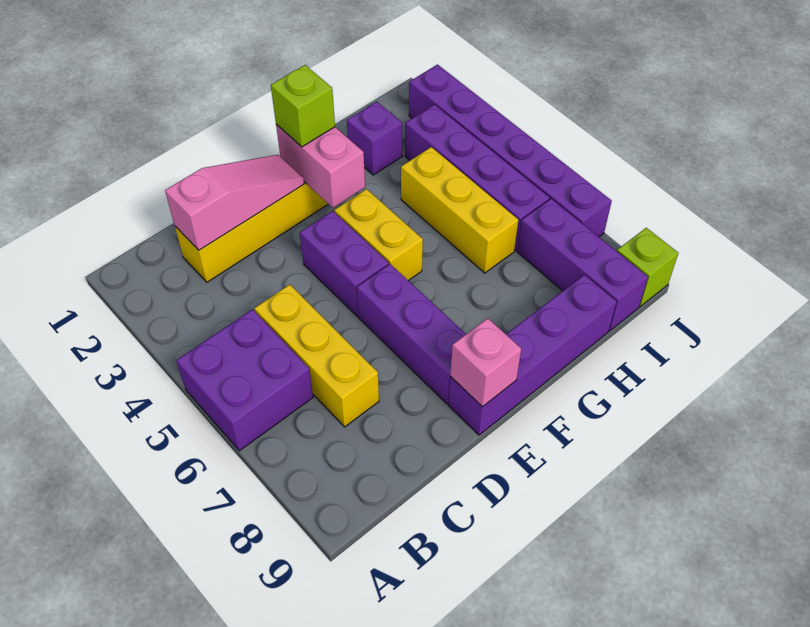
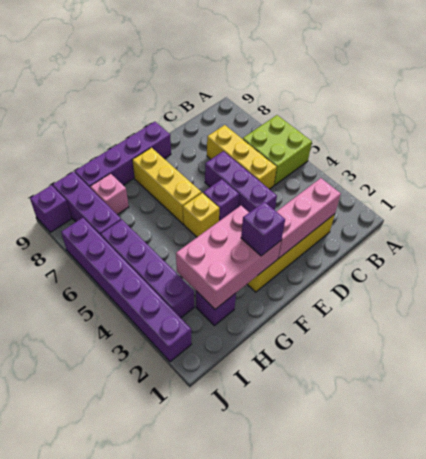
purple 2x2 brick [176,310,313,451] -> lime 2x2 brick [243,115,312,185]
pink 1x3 slope [165,155,304,250] -> pink 1x3 brick [276,178,341,258]
purple 1x2 brick [300,211,389,316] -> purple 1x1 brick [203,179,239,221]
purple 1x3 brick [357,264,466,404] -> purple 1x3 brick moved to [205,151,277,212]
pink 1x1 brick [450,318,521,407] -> pink 1x1 brick moved to [90,174,129,215]
pink 1x2 brick [276,124,365,208] -> pink 2x3 brick [176,206,281,309]
lime 1x1 brick [271,65,335,147] -> purple 1x1 brick [241,202,285,256]
yellow 1x2 brick [334,189,423,281] -> yellow 1x1 brick [183,193,219,237]
yellow 1x3 brick [401,147,518,273] -> yellow 1x3 brick moved to [132,148,201,224]
lime 1x1 brick [617,228,678,307] -> purple 1x1 brick [30,185,71,232]

